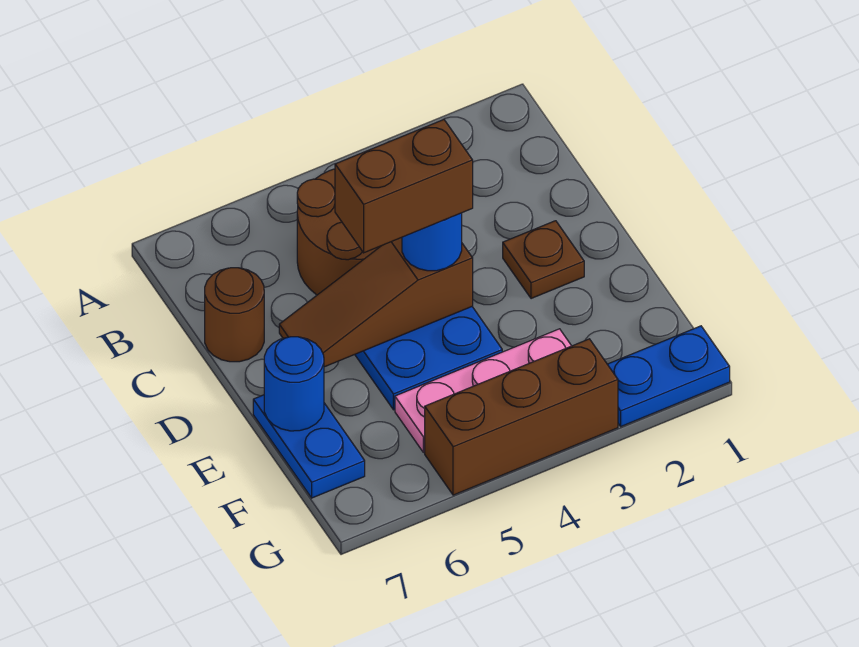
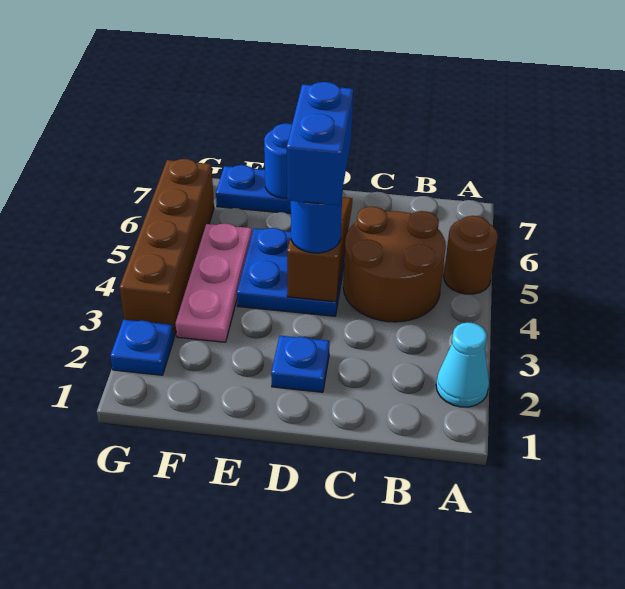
none -> cyan 1x1 cone [436,322,489,407]
brown 1x1 round brick [205,268,264,362] -> brown 1x1 round brick moved to [444,216,498,294]
brown 1x1 plate [503,221,584,299] -> blue 1x1 plate [271,336,330,392]
brown 1x2 brick [335,119,473,253] -> blue 1x2 brick [287,82,353,205]
blue 1x2 plate [607,326,730,426] -> blue 1x1 plate [110,320,174,375]
brown 1x3 brick [425,339,618,495] -> brown 1x4 brick [120,159,214,337]

